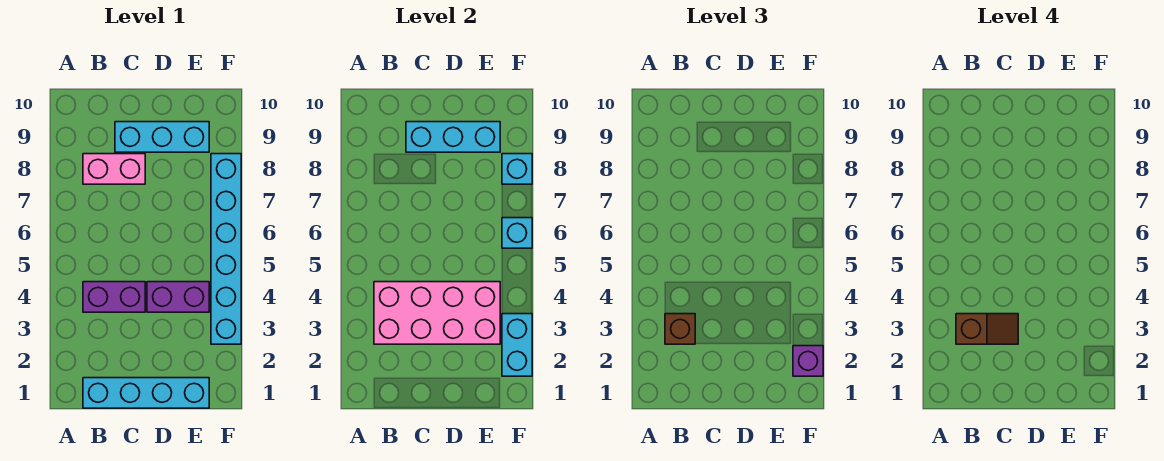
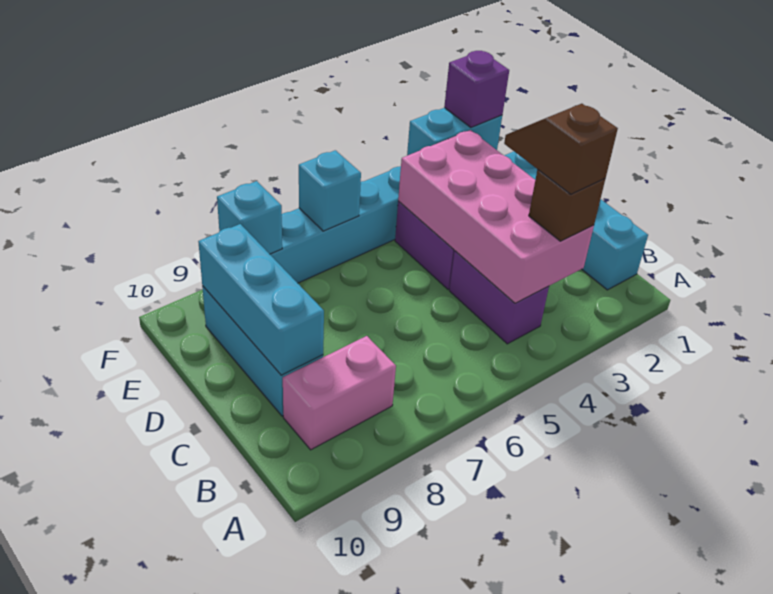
pink 1x2 brick [83,154,145,184] -> pink 1x2 brick turned to [283,336,396,450]

